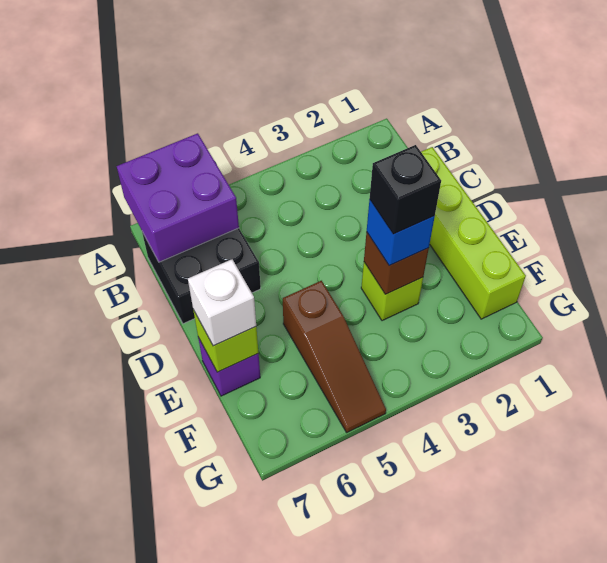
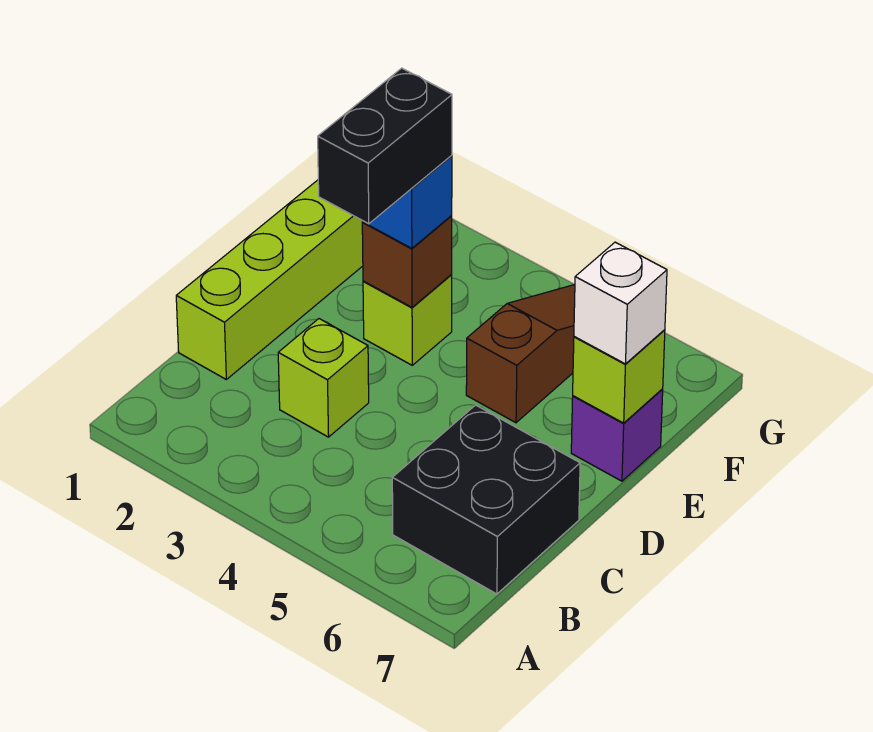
purple 2x2 brick [117,133,239,262] -> none
none -> lime 1x1 brick [278,319,369,437]
black 1x1 brick [370,145,441,234] -> black 1x2 brick [318,68,452,224]

